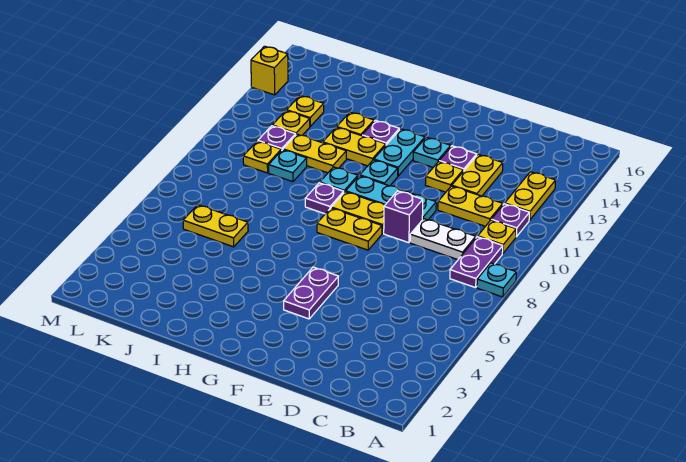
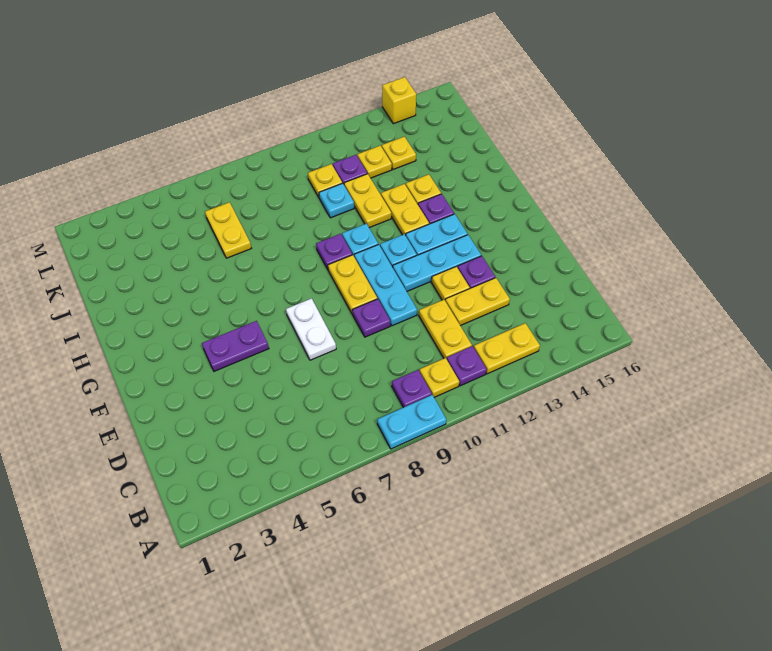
cyan 1x1 plate [477,263,516,297] -> cyan 1x2 plate [377,395,446,449]
purple 1x2 plate [450,237,503,288] -> purple 1x1 plate [392,370,432,408]
white 1x2 plate [410,219,476,260] -> white 1x2 plate moved to [286,298,336,360]
purple 1x1 brick [384,191,423,243] -> purple 1x1 plate [352,299,390,337]
yellow 1x2 plate [317,208,382,250] -> none
cyan 1x1 plate [413,137,451,167] -> cyan 1x3 plate [393,235,481,291]

